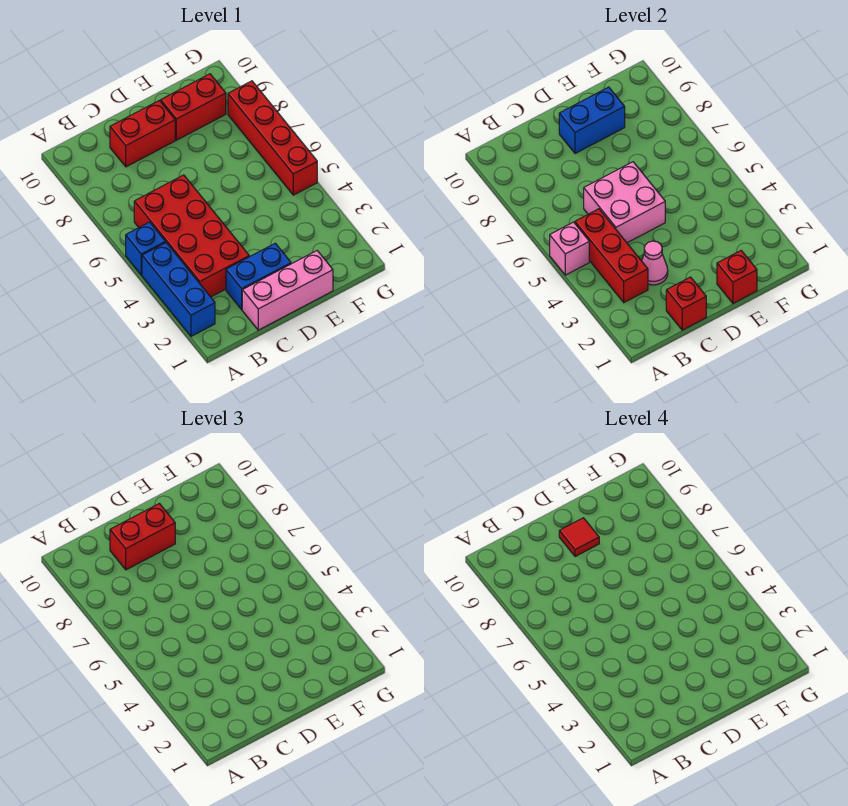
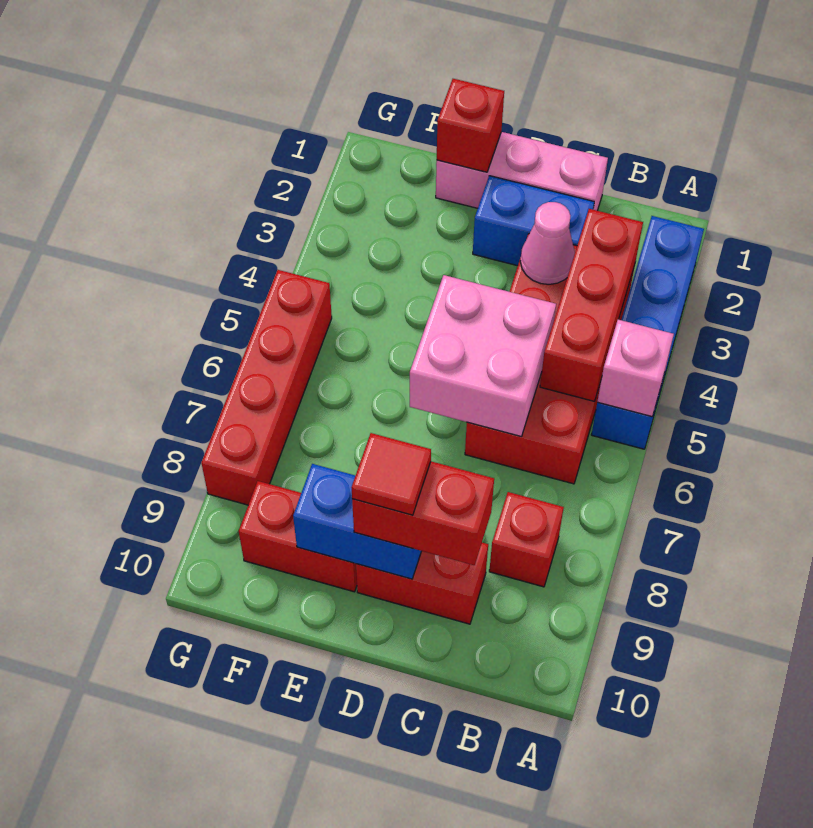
red 1x1 brick [666,277,706,330] -> red 1x1 brick moved to [489,492,564,587]

